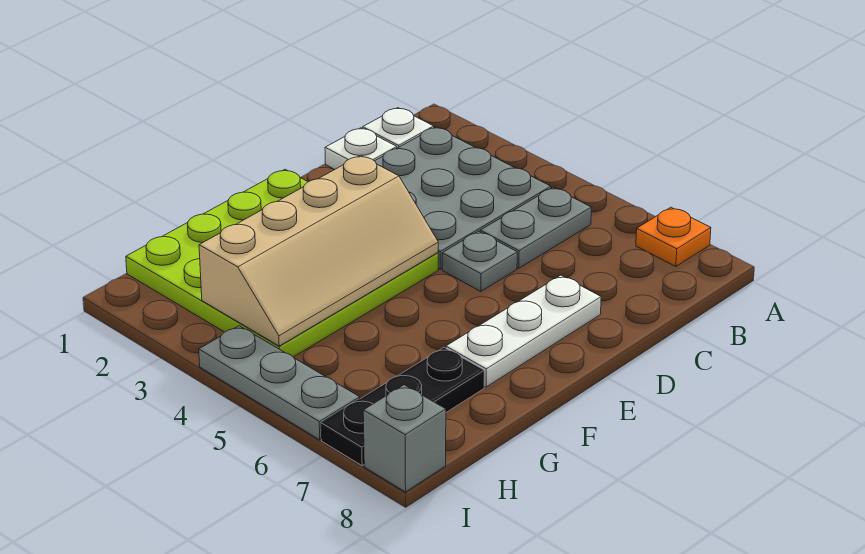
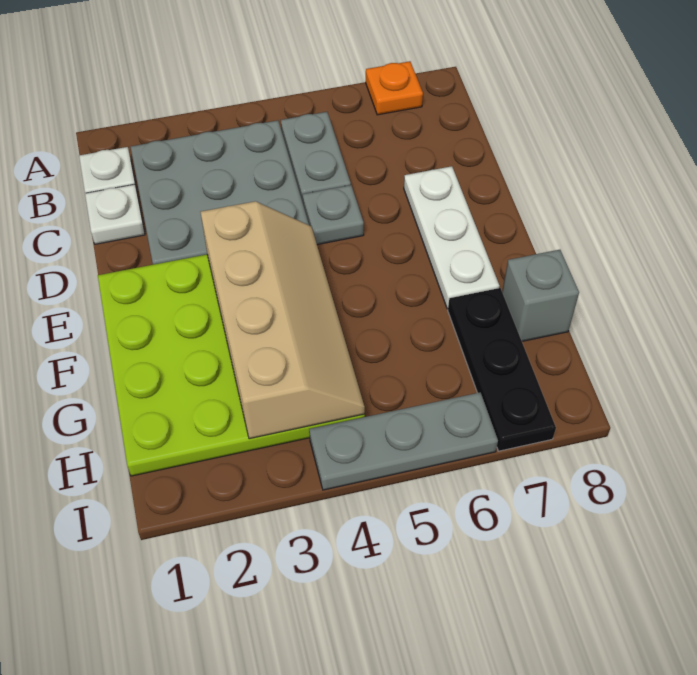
grey 1x1 brick [363,385,446,492] -> grey 1x1 brick moved to [502,250,579,341]

